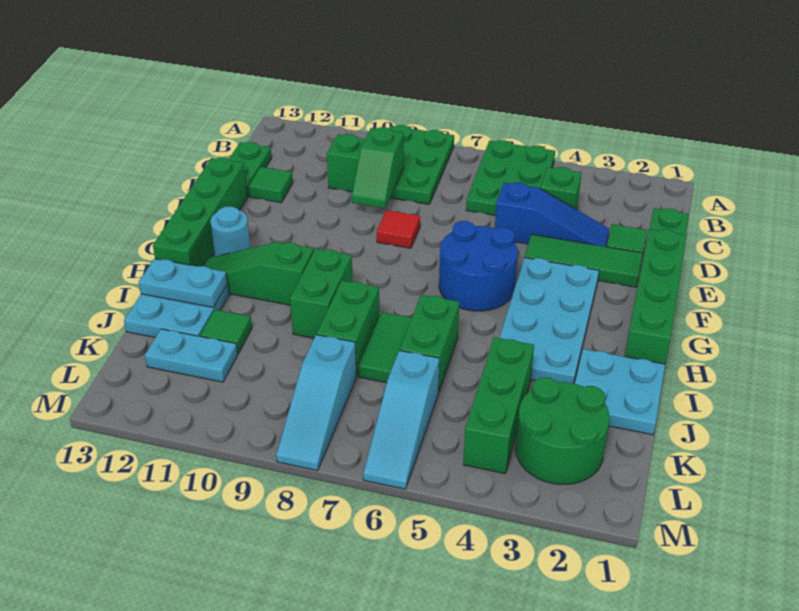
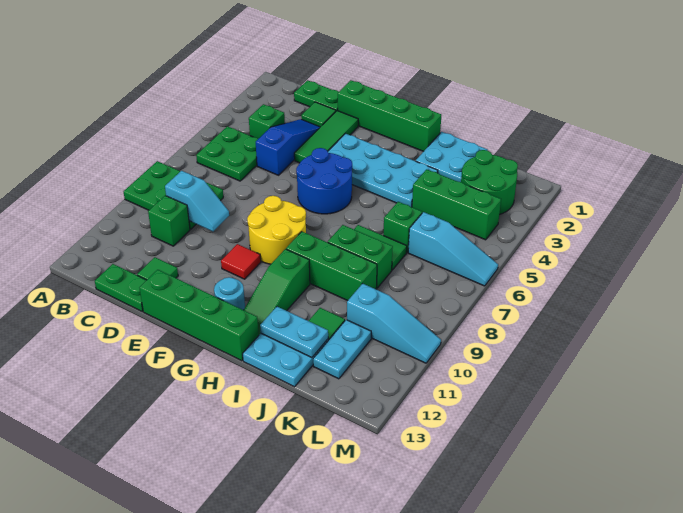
green 2x3 plate [466,140,555,215] -> green 2x2 plate [196,126,258,181]
green 1x2 slope [351,127,404,208] -> cyan 1x2 slope [165,171,229,231]
red 1x1 tile [377,210,420,248] -> red 1x1 tile moved to [221,244,261,279]
none -> yellow 2x2 round brick [247,196,306,264]
green 1x2 brick [290,249,353,338] -> green 1x3 brick [286,232,377,301]
green 1x2 brick [400,295,459,393] -> green 1x1 brick [383,202,422,253]
cyan 1x2 plate [139,259,227,307] -> cyan 1x2 plate turned to [260,307,328,358]
cyan 1x3 slope [276,335,356,471] -> cyan 1x3 slope moved to [347,284,441,363]

